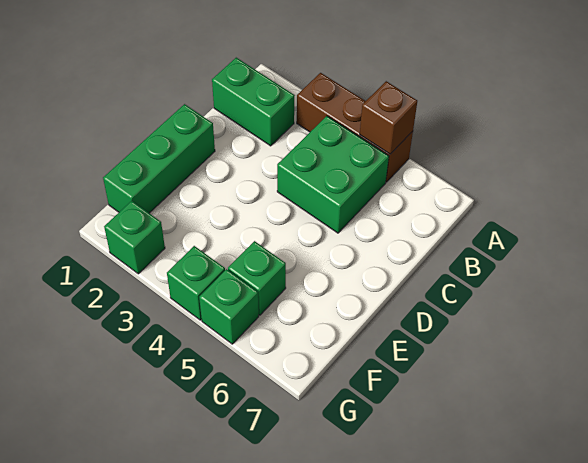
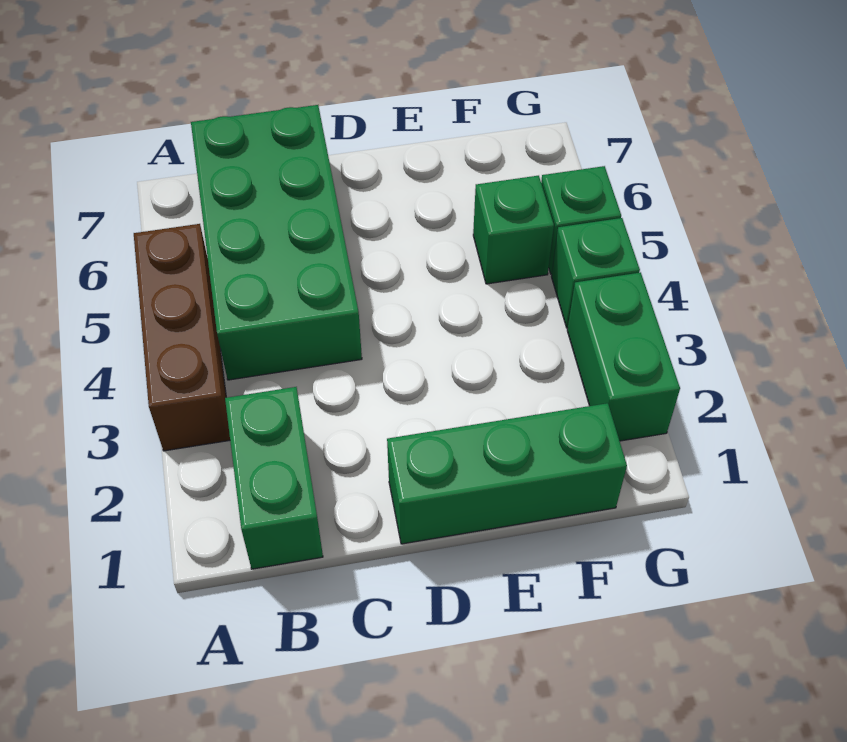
brown 1x1 brick [360,81,417,154] -> none
green 2x2 brick [277,116,389,233] -> green 2x4 brick [191,105,362,380]
green 1x1 brick [104,201,165,274] -> green 1x2 brick [567,272,680,441]

